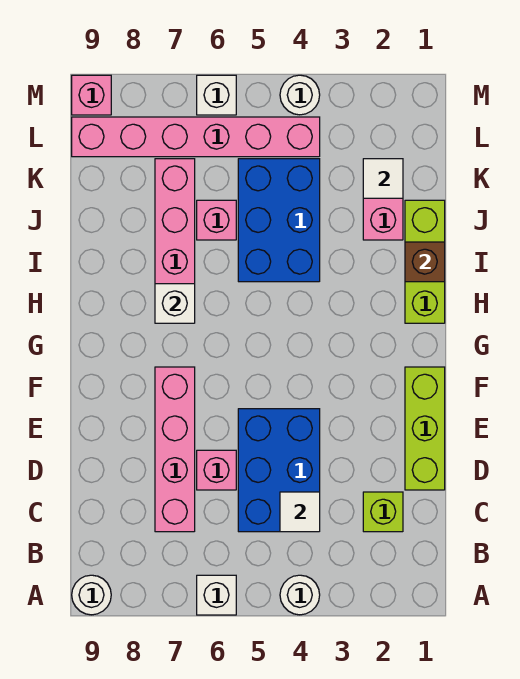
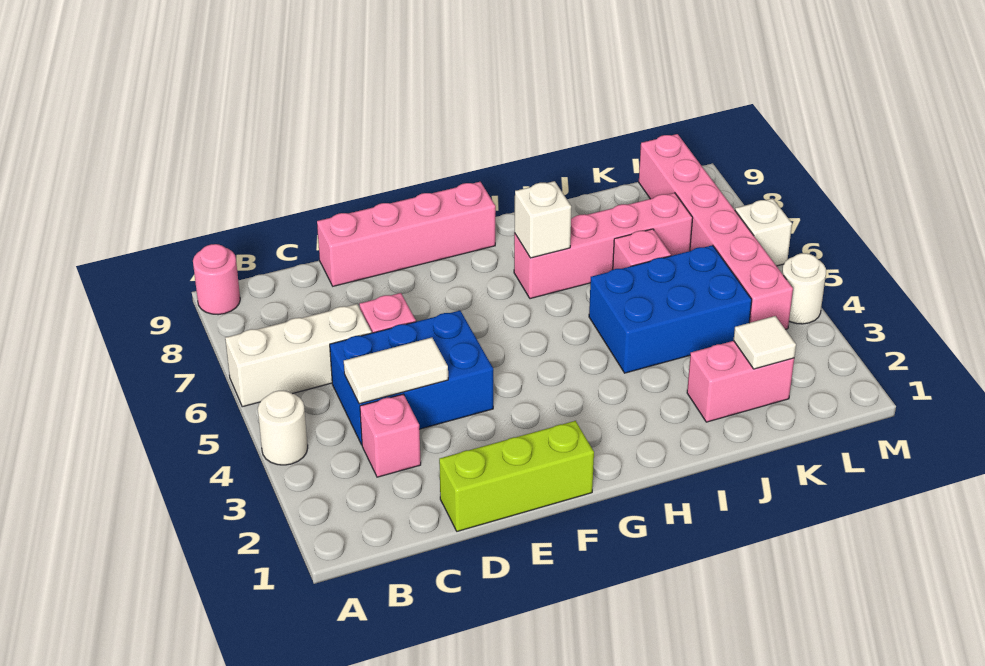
white 1x1 brick [197,575,236,615] -> white 1x3 brick [225,304,372,407]
white 1x1 round brick [72,575,111,615] -> pink 1x1 round brick [193,244,240,315]
lime 1x1 brick [363,492,403,532] -> none
white 1x1 tile [280,492,320,532] -> white 1x2 tile [344,338,448,404]
pink 1x4 brick [155,367,195,532] -> pink 1x4 brick moved to [317,182,496,286]
lime 1x3 brick [405,200,445,323] -> none
brown 1x1 brick [405,242,445,282] -> none
pink 1x1 brick [72,75,111,115] -> pink 1x1 brick moved to [360,394,421,477]

